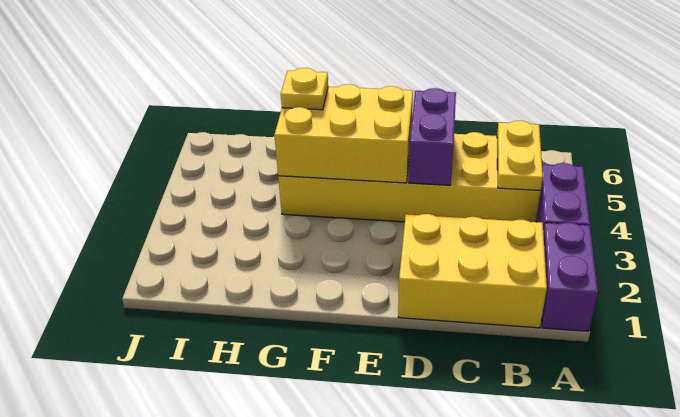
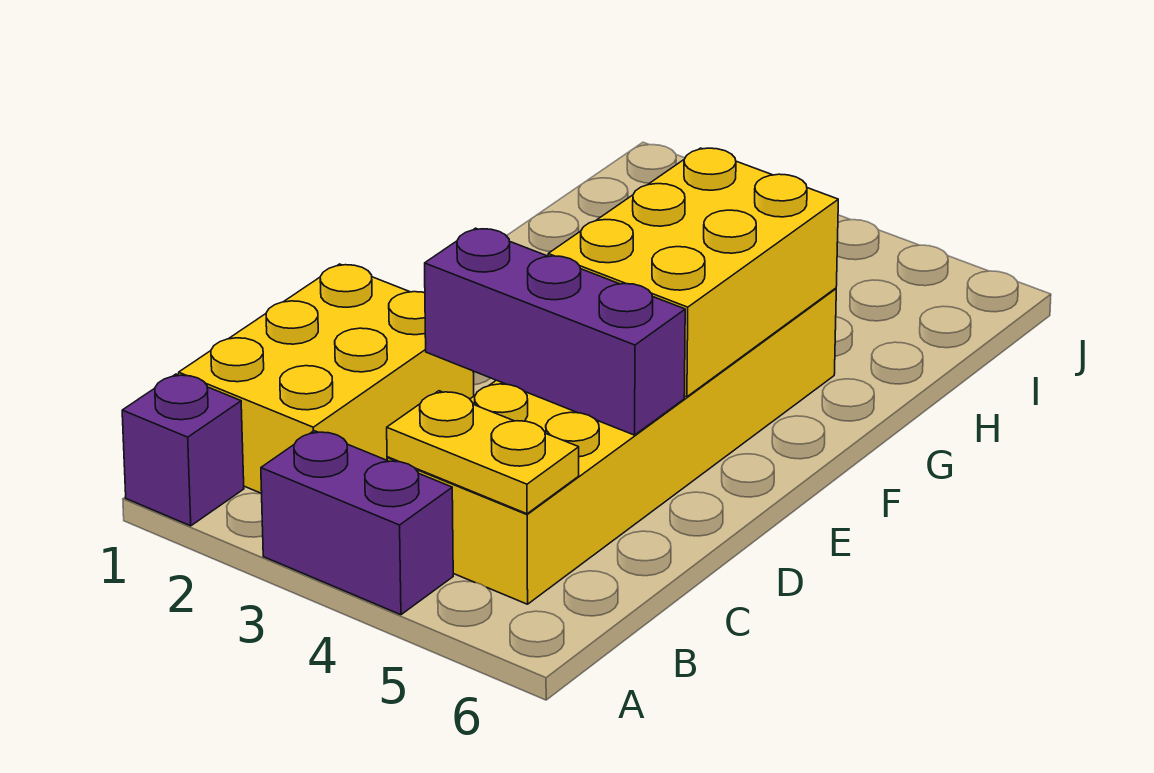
purple 1x2 brick [542,222,598,331] -> purple 1x1 brick [122,374,244,526]
purple 1x2 brick [409,88,456,185] -> purple 1x3 brick [425,228,685,435]
yellow 1x1 plate [281,68,328,110] -> none

